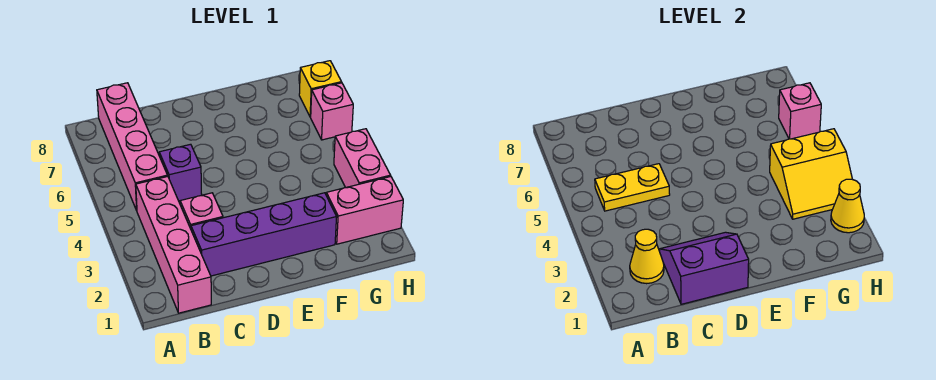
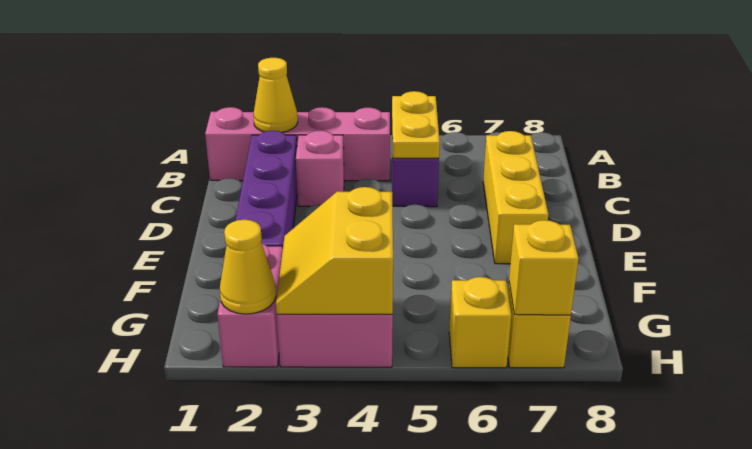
pink 1x4 brick [97,83,167,210] -> none
purple 2x2 slope [660,232,749,304] -> none
none -> yellow 1x3 brick [483,131,548,264]
pink 1x1 brick [311,83,353,140] -> yellow 1x1 brick [449,277,511,368]
pink 1x1 brick [779,83,821,139] -> none
none -> yellow 1x1 brick [509,220,579,315]

